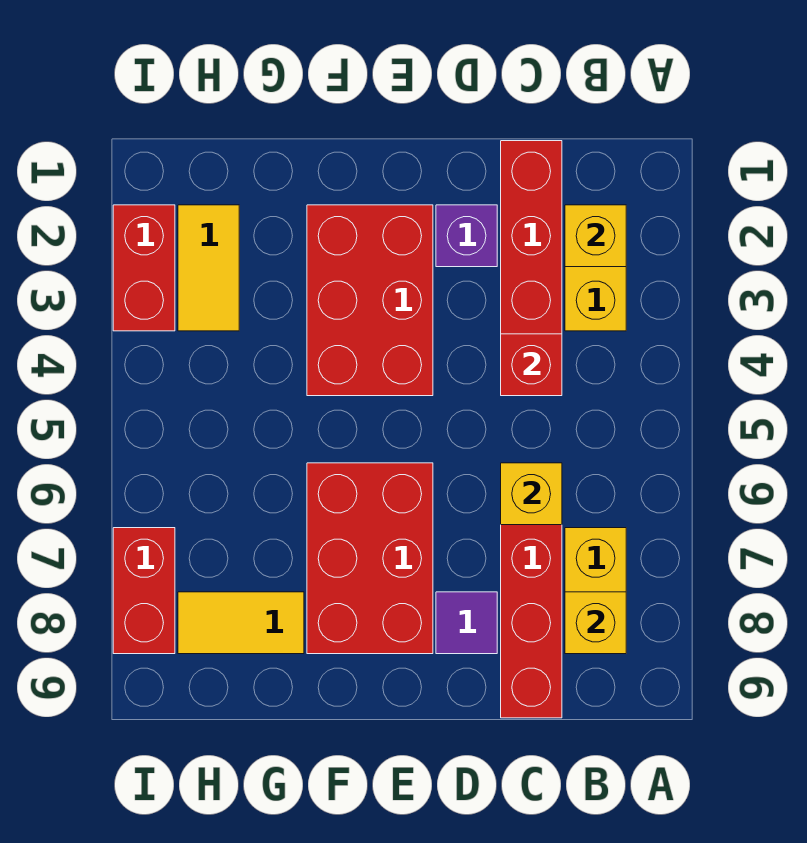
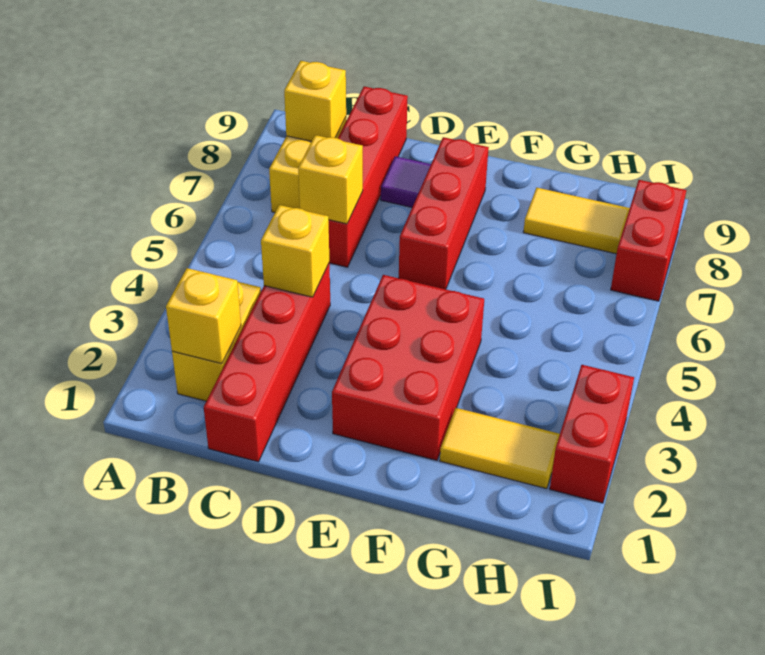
red 1x1 brick [501,334,562,396] -> yellow 1x1 brick [261,205,329,297]
purple 1x1 brick [436,205,497,267] -> none
red 2x3 brick [307,463,433,654] -> red 1x3 brick [399,137,489,289]
yellow 1x2 tile [178,205,239,331] -> yellow 1x2 tile turned to [440,408,560,489]

